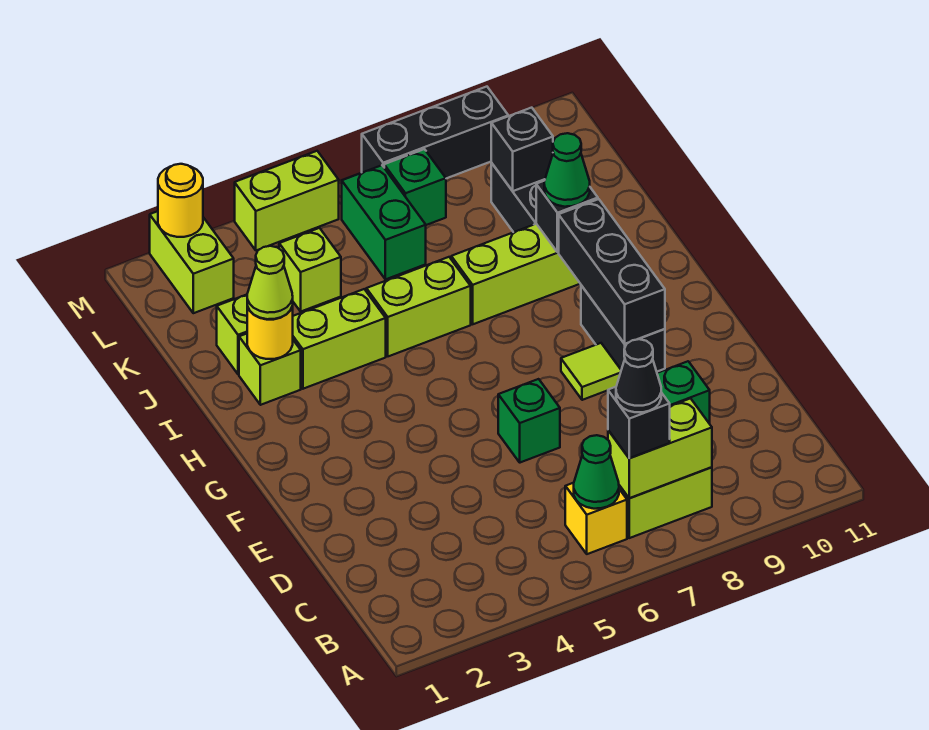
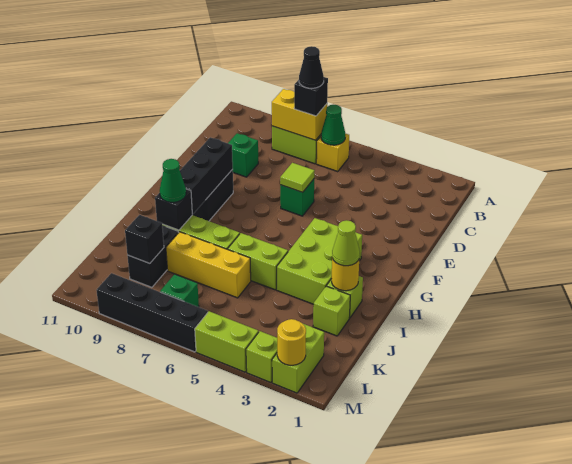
lime 1x2 brick [608,398,712,498] -> yellow 1x2 brick [272,89,327,140]
lime 1x1 tile [561,343,621,400] -> lime 1x1 tile moved to [280,163,315,192]
lime 1x2 brick [293,289,386,389] -> lime 2x3 brick [277,218,362,304]
none -> yellow 1x3 brick [166,232,251,298]
lime 1x1 brick [279,228,341,311] -> lime 1x1 brick moved to [246,331,277,383]
green 1x2 brick [342,165,426,279] -> none
black 1x3 brick [362,87,508,178] -> black 1x4 brick [96,273,208,352]

